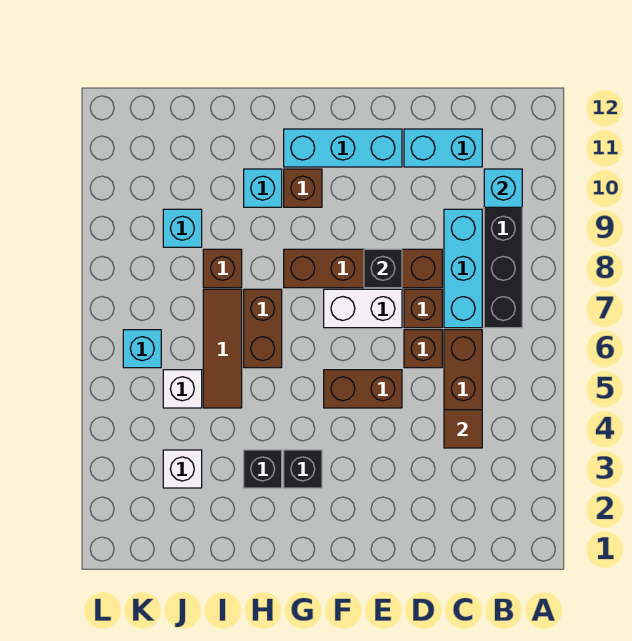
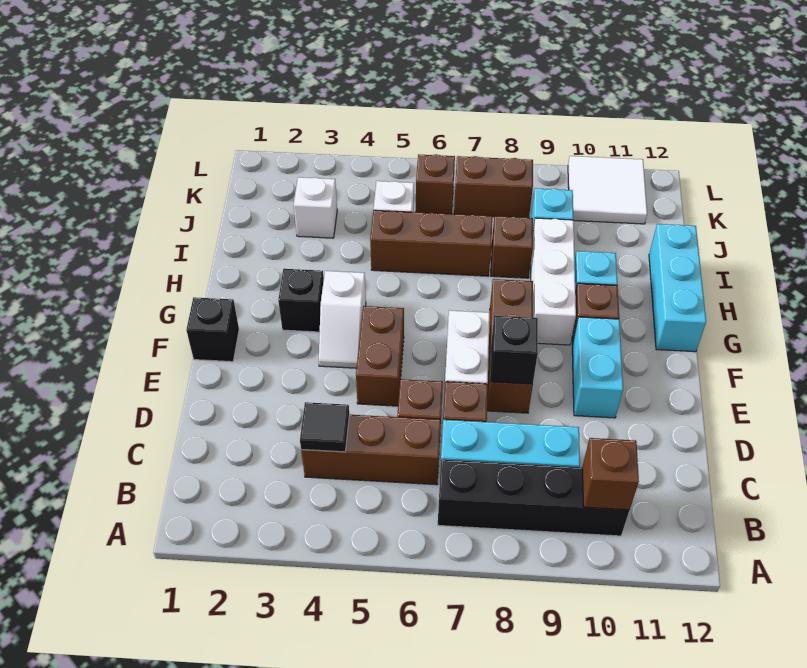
cyan 1x1 brick [484,169,522,207] -> brown 1x1 brick [582,438,639,510]
brown 1x1 tile [444,410,482,448] -> black 1x1 tile [300,402,349,452]
cyan 1x2 brick [404,129,482,167] -> cyan 1x2 brick moved to [572,317,623,418]
brown 1x4 brick [284,249,442,288] -> brown 1x3 brick [487,279,533,413]
cyan 1x3 brick [284,129,402,167] -> cyan 1x3 brick moved to [649,224,706,352]
none -> white 1x2 slope [319,271,366,368]
none -> white 1x3 brick [531,218,576,345]
black 1x1 brick [244,450,282,488] -> black 1x1 brick moved to [186,297,239,362]
brown 1x2 brick [244,289,282,368] -> brown 1x2 brick moved to [454,156,533,218]
brown 1x3 tile [203,289,242,408] -> brown 1x3 brick [370,210,492,276]
cyan 1x1 brick [123,330,161,368] -> brown 1x1 brick [416,154,455,214]
none -> white 2x2 tile [568,156,647,224]

